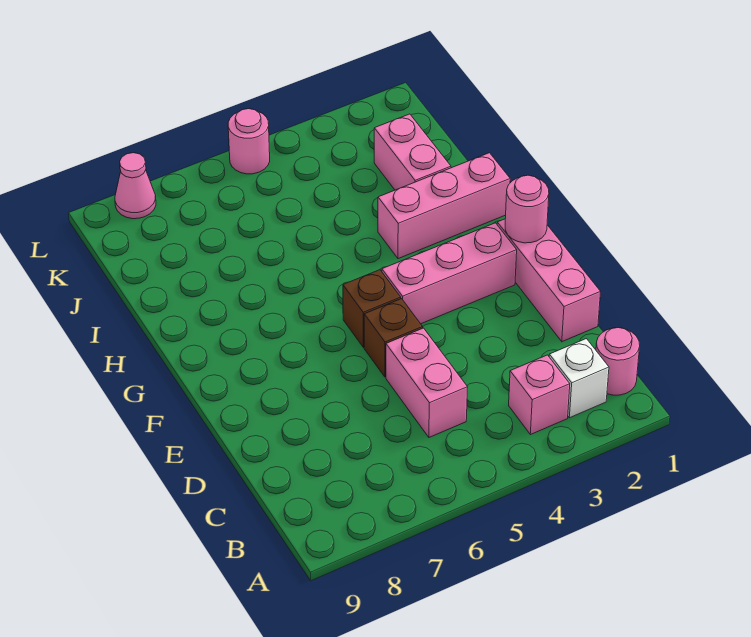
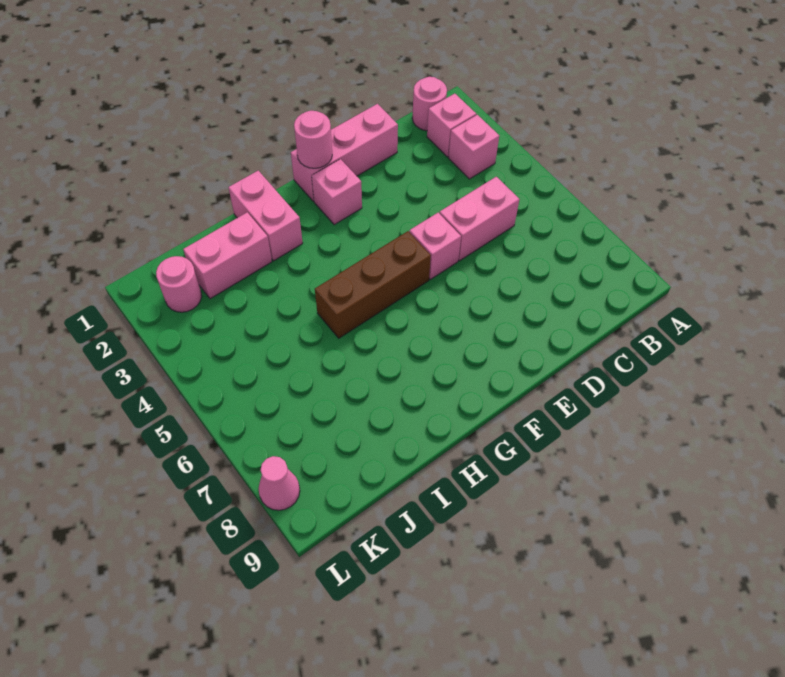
white 1x1 brick [549,339,609,418] -> pink 1x1 brick [427,94,476,157]
brown 1x1 brick [364,299,423,377] -> pink 1x1 brick [409,213,461,279]
pink 1x3 brick [382,223,517,324] -> pink 1x1 brick [312,159,362,225]
brown 1x1 brick [343,270,401,347] -> brown 1x3 brick [315,231,431,338]
pink 1x3 brick [378,153,510,259] -> pink 1x2 brick [228,171,303,261]
pink 1x1 round brick [228,109,270,174] -> pink 1x1 round brick moved to [156,256,202,312]

